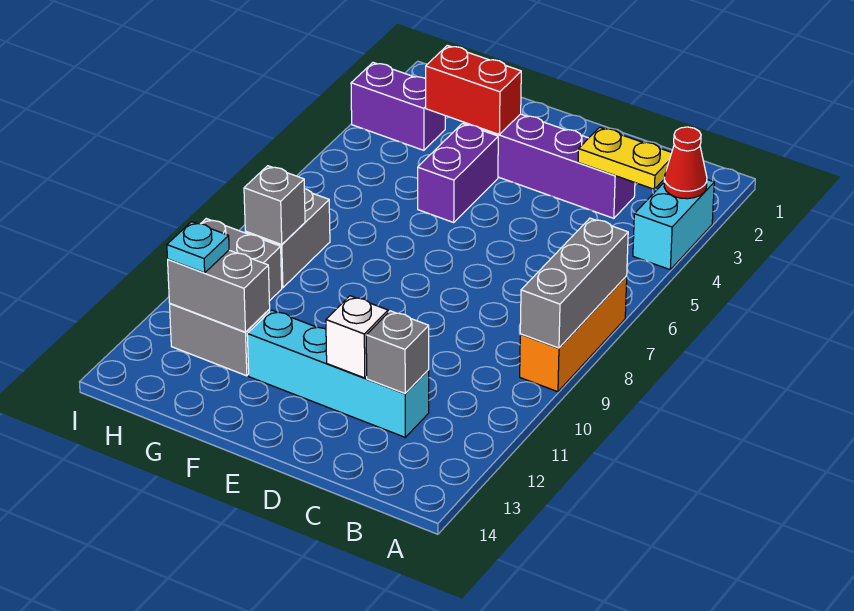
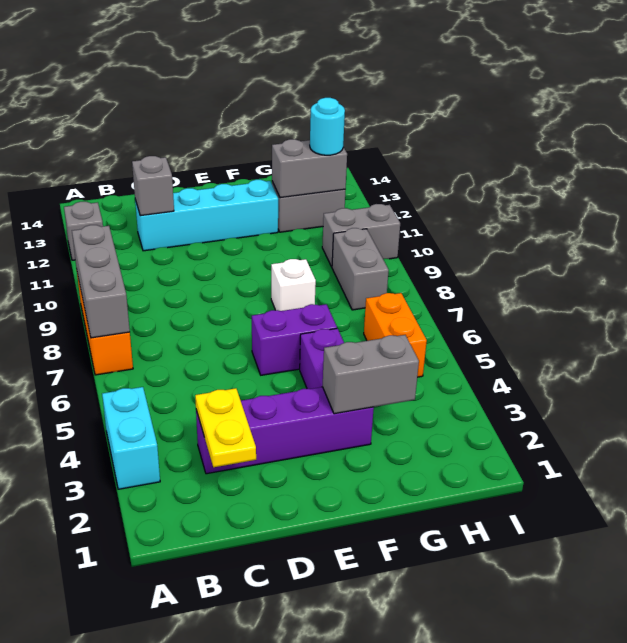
red 1x1 cone [664,127,707,199] -> none
yellow 1x2 plate [578,127,672,189] -> yellow 1x2 plate turned to [195,388,256,467]
white 1x1 brick [326,296,388,378] -> white 1x1 brick moved to [271,259,316,311]
red 1x2 brick [426,45,521,135] -> grey 1x2 brick [323,335,419,414]
purple 1x2 brick [351,63,445,150] -> purple 1x2 brick moved to [252,304,337,375]
none -> orange 1x2 brick [364,293,427,377]
grey 1x1 brick [244,166,305,244] -> grey 1x1 brick moved to [64,202,103,260]
cyan 1x1 plate [167,222,229,273] -> cyan 1x1 round brick [310,98,345,155]

